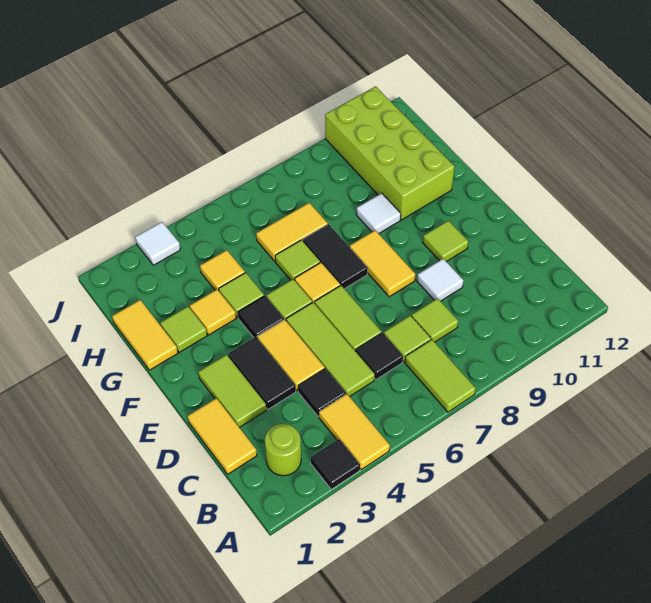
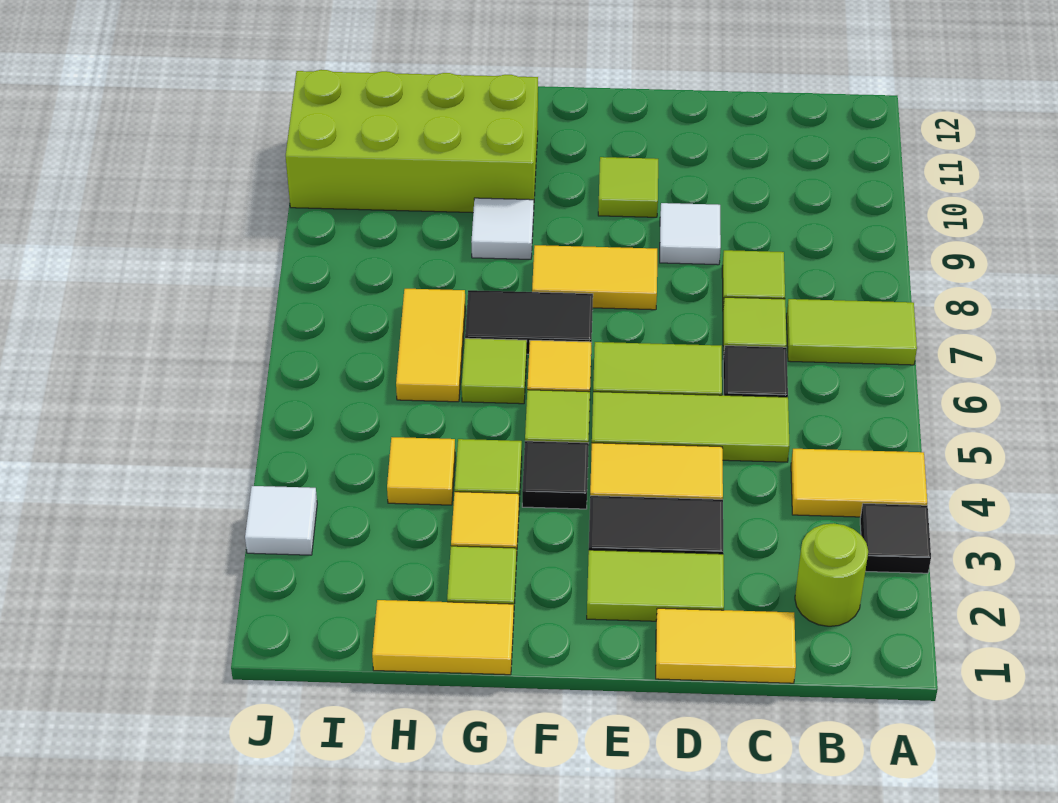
black 1x1 tile [298,368,346,417] -> none

